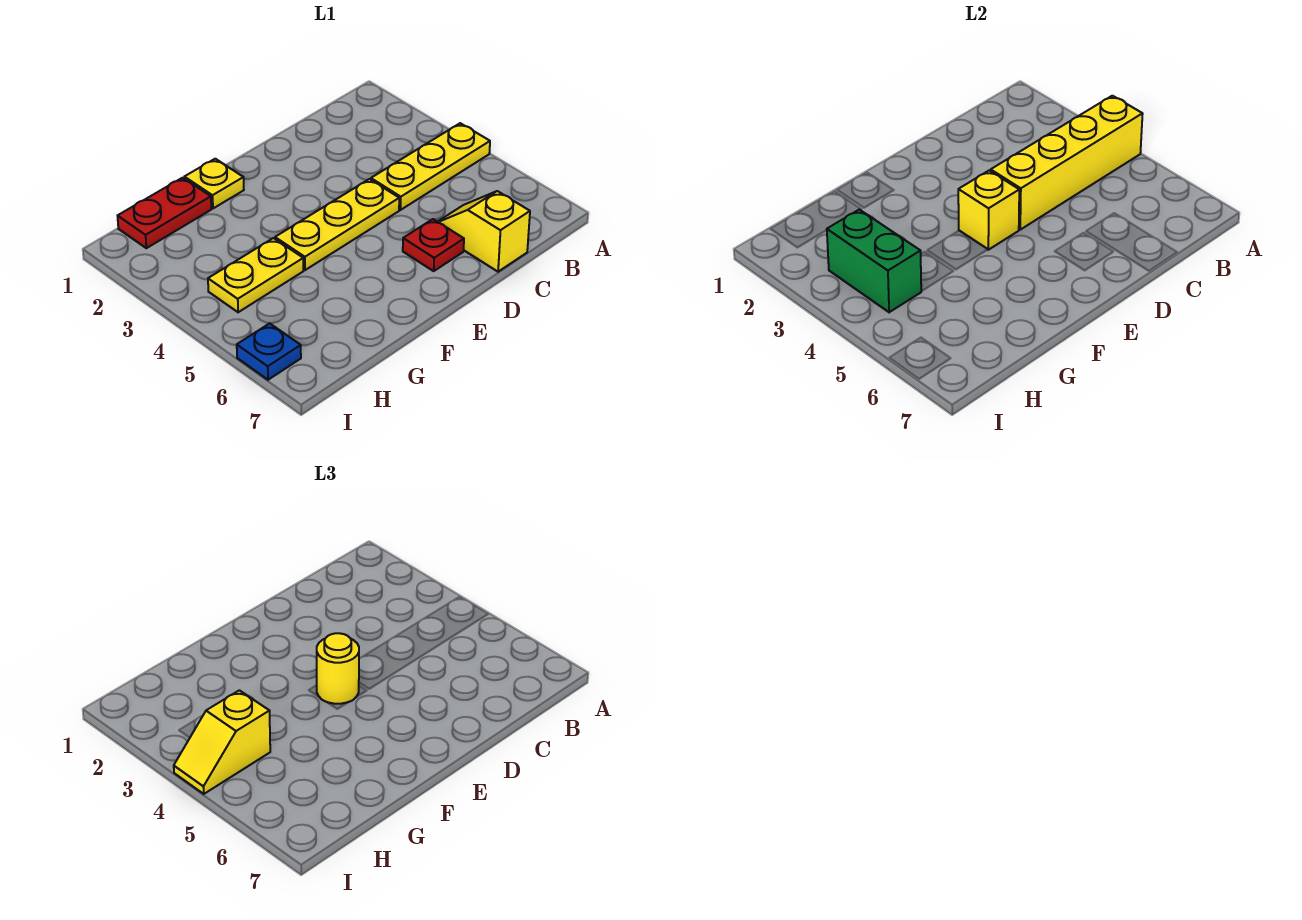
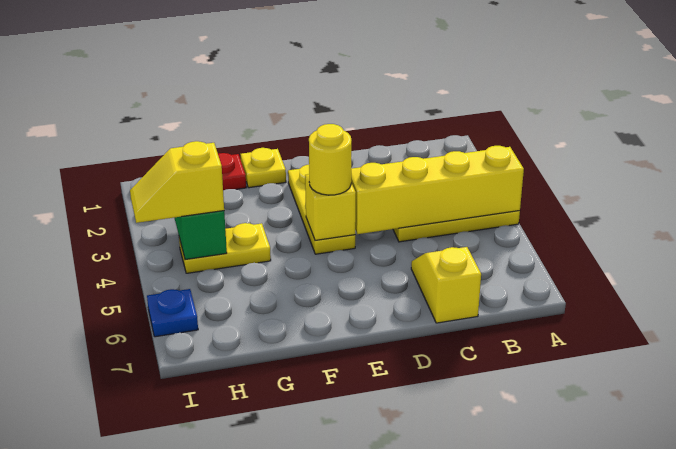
yellow 1x3 plate [275,179,399,270] -> yellow 1x3 plate turned to [288,165,355,254]
red 1x1 plate [403,219,464,271] -> none

